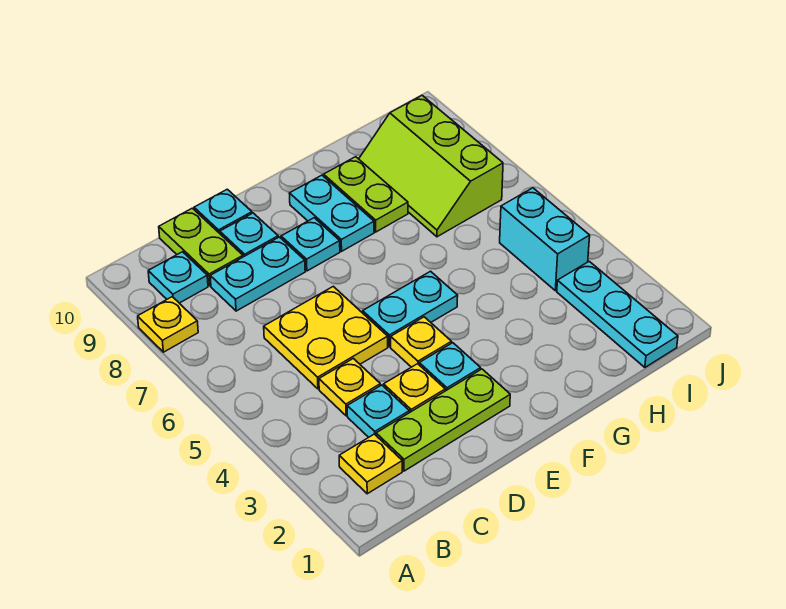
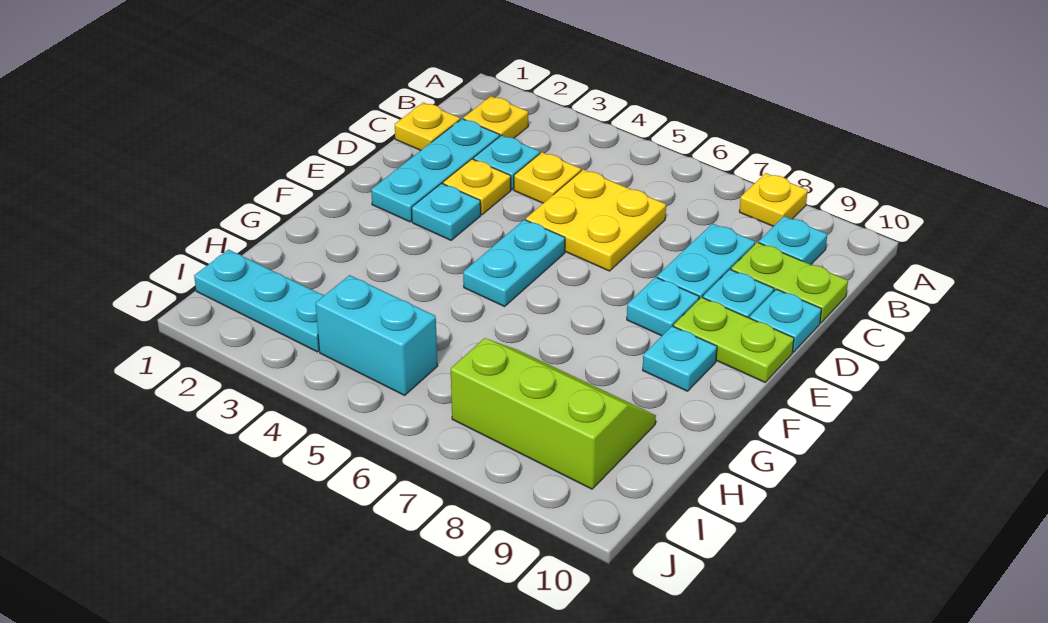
lime 1x3 plate [376,369,510,471] -> cyan 1x3 plate [371,119,500,222]
yellow 1x1 plate [391,317,451,367] -> yellow 1x1 plate moved to [395,102,460,151]
cyan 1x2 plate [289,175,374,251] -> cyan 1x1 plate [643,326,717,391]
lime 1x2 plate [324,157,408,232] -> lime 1x2 plate moved to [673,297,794,382]

